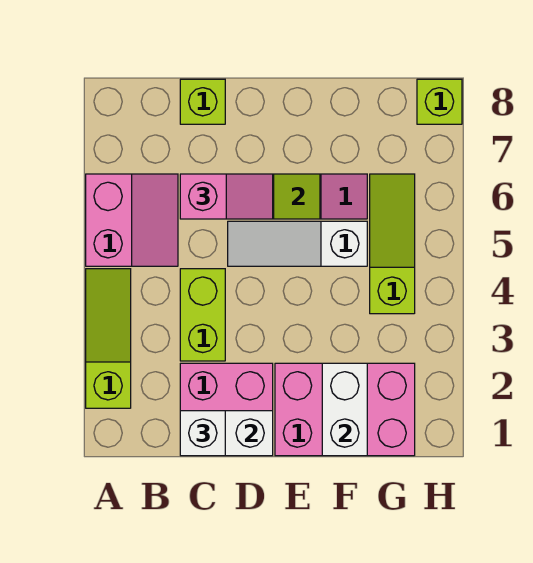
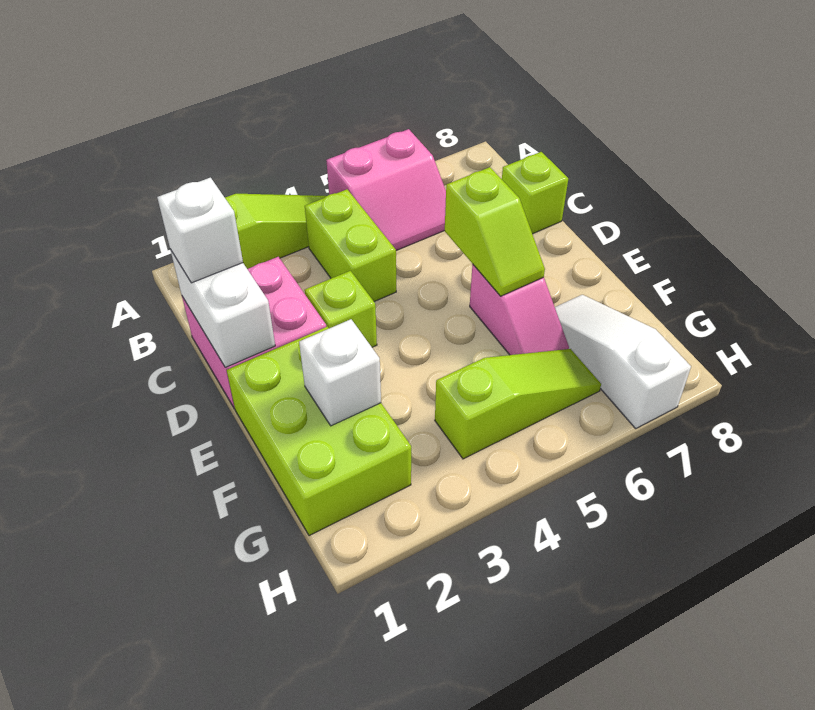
lime 1x2 brick [180,269,225,361] -> lime 1x2 brick turned to [305,189,396,301]
pink 1x2 slope [180,174,273,219] -> none
white 1x3 slope [228,221,367,266] -> white 1x3 slope moved to [555,295,691,428]
pink 2x3 brick [275,363,415,456] -> lime 2x3 brick [227,327,411,536]
white 1x2 brick [322,363,367,456] -> white 1x1 brick [299,319,381,426]
lime 1x1 brick [417,79,462,124] -> lime 1x1 brick moved to [305,271,377,347]

